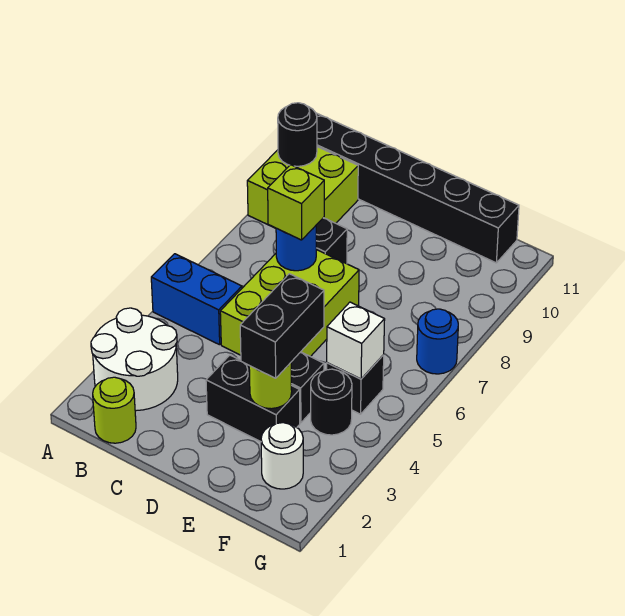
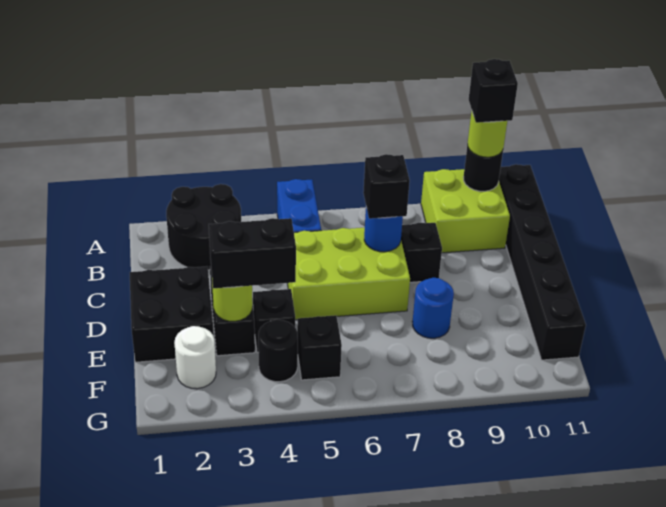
white 2x2 round brick [91,308,178,411] -> black 2x2 round brick [166,184,241,270]
none -> black 1x1 brick [469,59,518,123]
lime 1x1 round brick [93,377,136,443] -> lime 1x1 round brick moved to [468,111,507,157]
lime 1x1 brick [268,165,324,240] -> black 1x1 brick [363,154,410,219]
none -> black 2x2 brick [130,266,214,362]
white 1x1 brick [327,302,385,379] -> none
blue 1x1 round brick [417,309,458,374] -> blue 1x1 round brick moved to [412,278,454,338]

